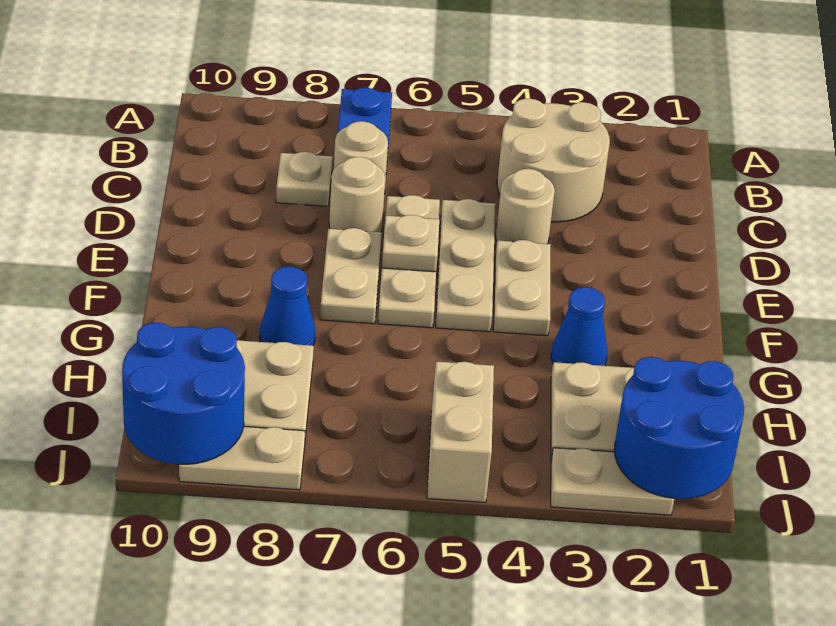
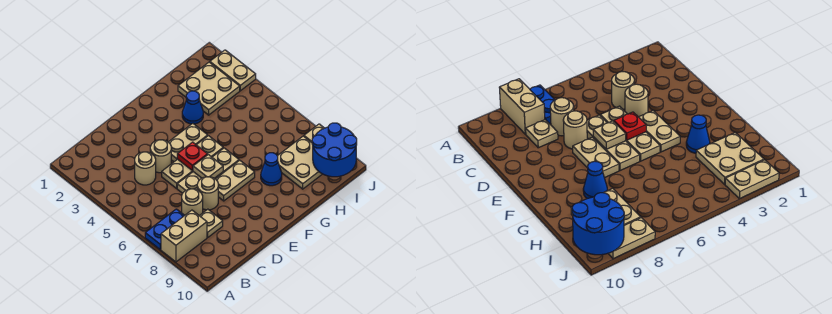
tan 2x2 round brick [497,99,610,222] -> tan 1x1 round brick [135,152,156,185]
none -> red 1x1 plate [177,142,208,171]
blue 2x2 round brick [614,357,744,499] -> none
tan 1x2 brick [427,362,494,503] -> tan 1x2 brick moved to [161,210,207,262]

